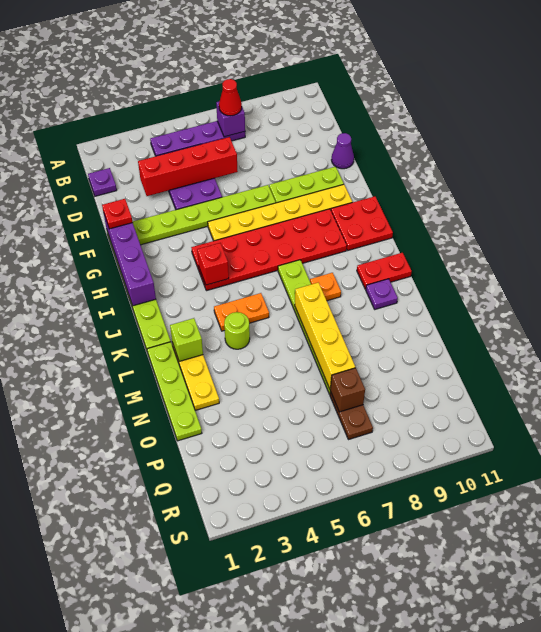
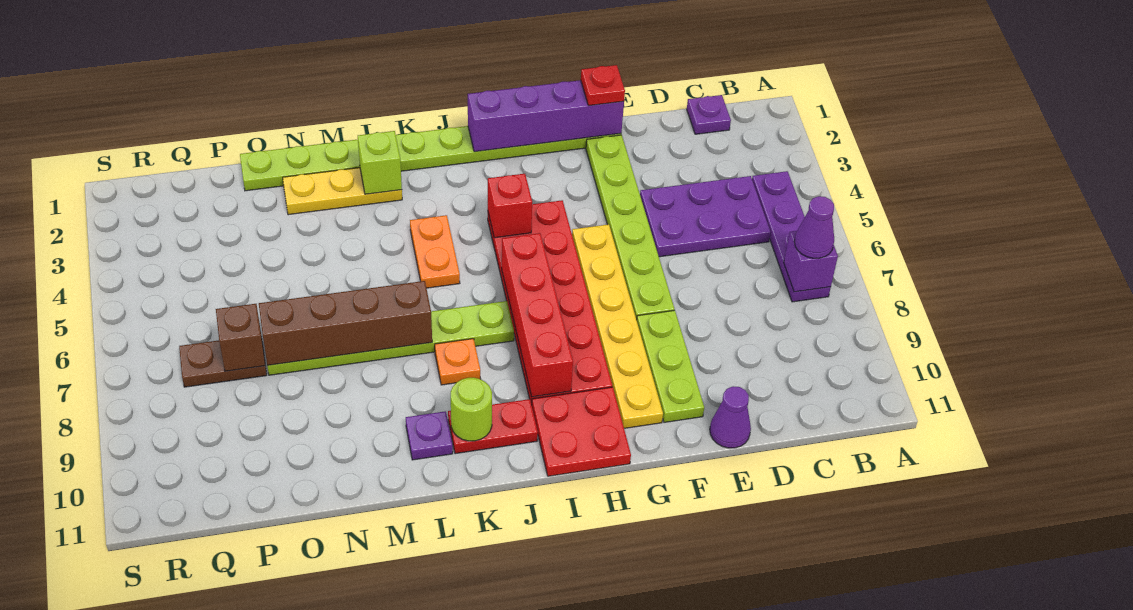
red 1x1 cone [219,79,242,116] -> purple 1x1 cone [794,196,834,258]
red 1x4 brick [138,137,238,196] -> red 1x4 brick moved to [502,233,573,397]
red 1x2 plate [357,253,412,290] -> red 1x2 plate turned to [448,399,538,454]
lime 1x1 round brick [224,312,250,349] -> lime 1x1 round brick moved to [451,378,492,441]
yellow 1x4 brick [295,282,355,389] -> brown 1x4 brick [259,281,432,365]

